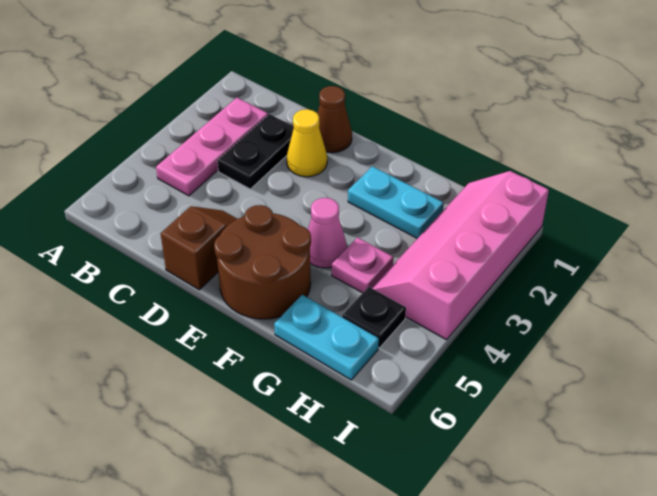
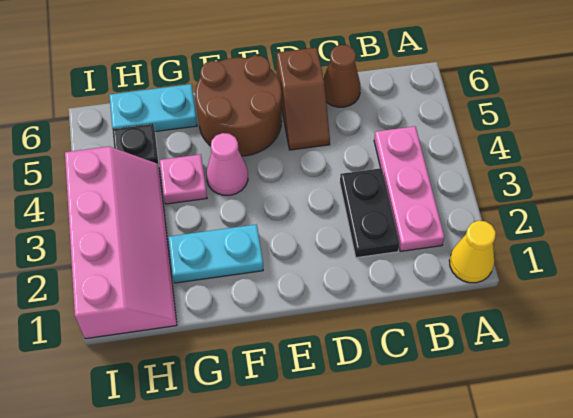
brown 1x1 cone [317,86,352,153] -> brown 1x1 cone moved to [323,45,361,107]
yellow 1x1 cone [287,109,327,177] -> yellow 1x1 cone moved to [449,221,496,283]

